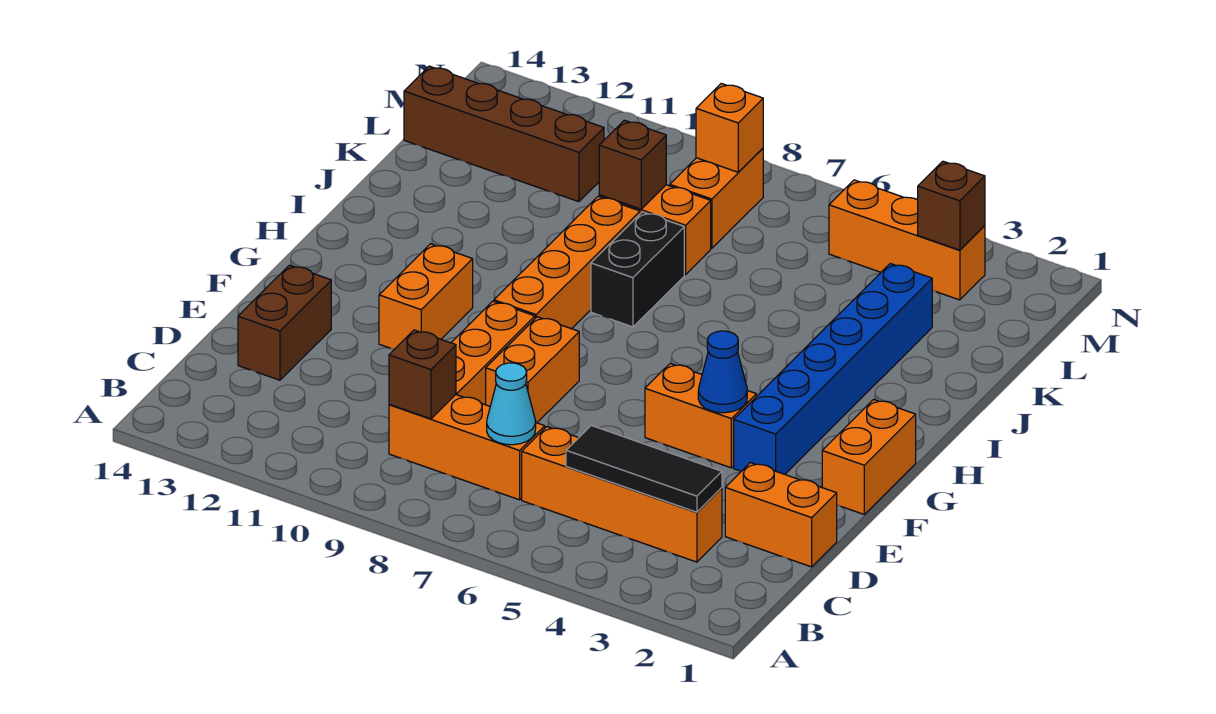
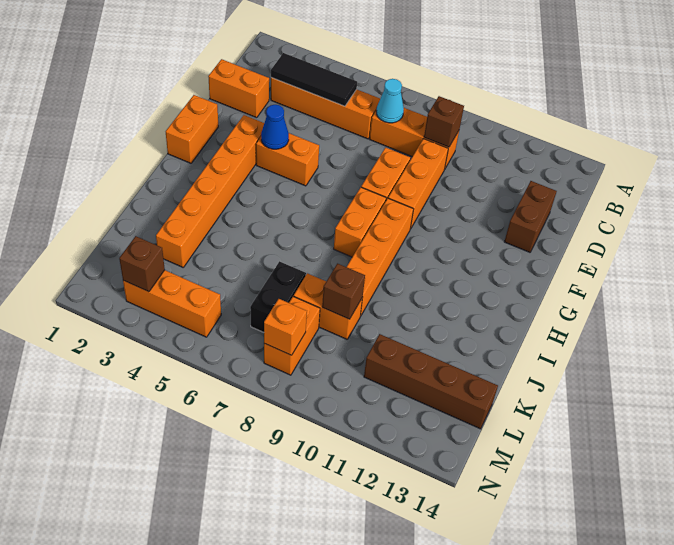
blue 1x6 brick [734,264,932,474] -> orange 1x6 brick [156,115,264,267]
orange 1x2 brick [379,244,473,349] -> orange 1x2 brick moved to [334,187,386,257]
black 1x2 brick [591,212,684,327] -> black 1x2 brick moved to [250,261,306,332]

